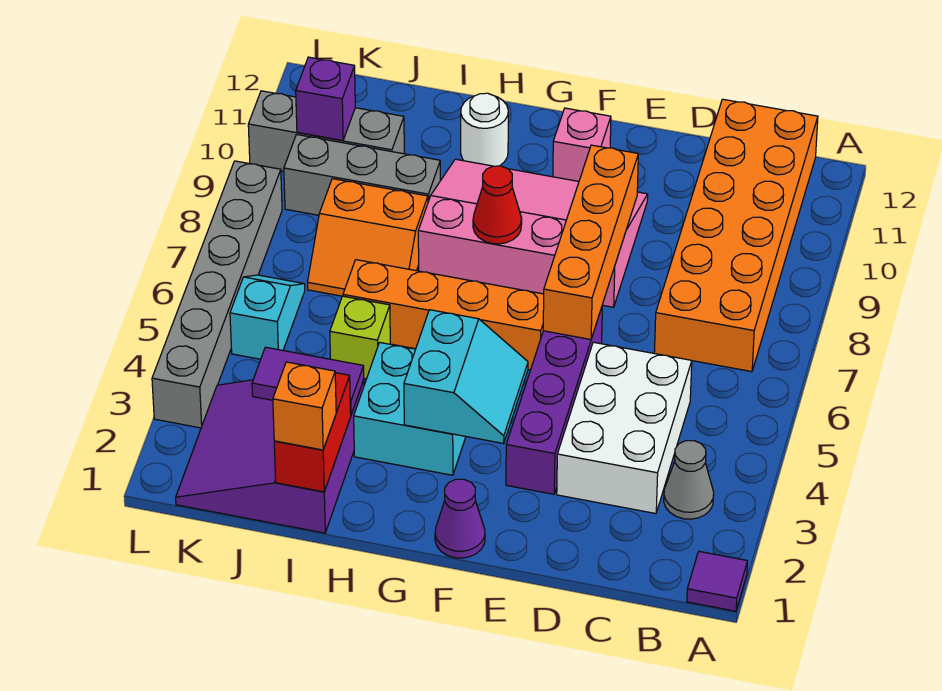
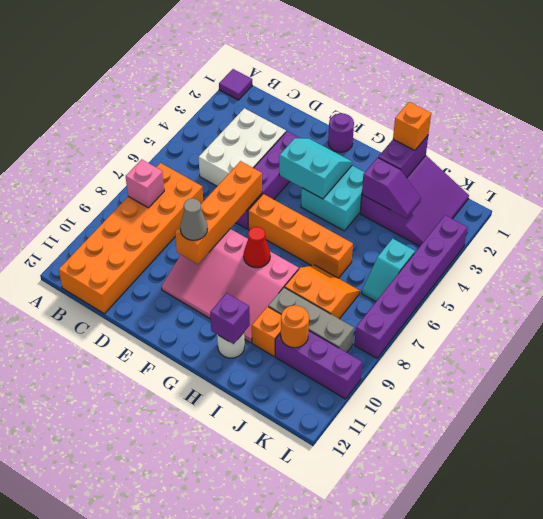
grey 1x1 cone [664,441,714,519] -> grey 1x1 cone moved to [180,198,207,240]
purple 1x1 cone [435,479,485,558] -> purple 1x1 round brick [328,113,354,152]
cyan 2x2 slope [404,310,528,443] -> cyan 2x2 slope turned to [279,138,352,199]
pink 1x1 brick [553,108,611,181] -> pink 1x1 brick moved to [126,159,164,208]
red 1x2 brick [274,373,351,492] -> purple 1x2 brick [378,136,428,178]
purple 1x2 tile [252,347,364,414] -> purple 1x2 slope [362,158,421,218]
lime 1x1 brick [330,296,390,379] -> none
none -> orange 1x1 brick [252,307,281,356]
grey 1x3 brick [248,91,404,171] -> purple 1x3 brick [275,331,362,399]
none -> orange 1x1 round brick [281,305,309,348]
purple 1x1 brick [296,57,355,140] -> purple 1x1 brick moved to [210,293,250,344]
grey 1x6 brick [152,161,282,428] -> purple 1x6 brick [354,215,467,358]

